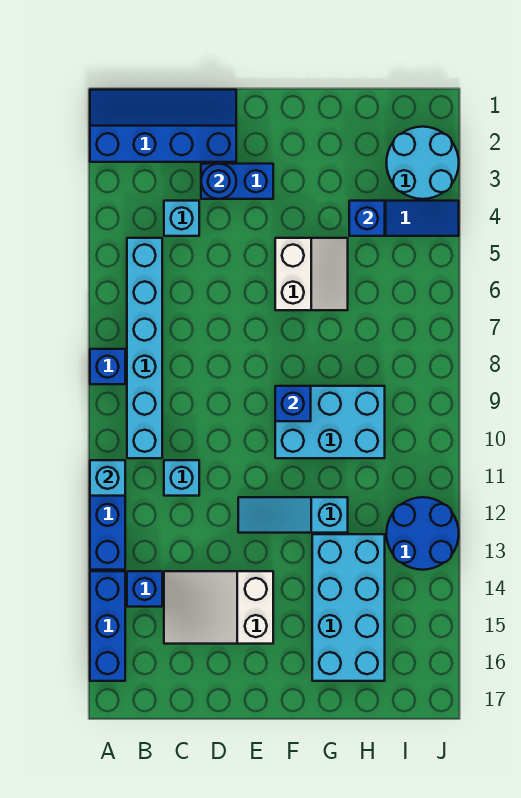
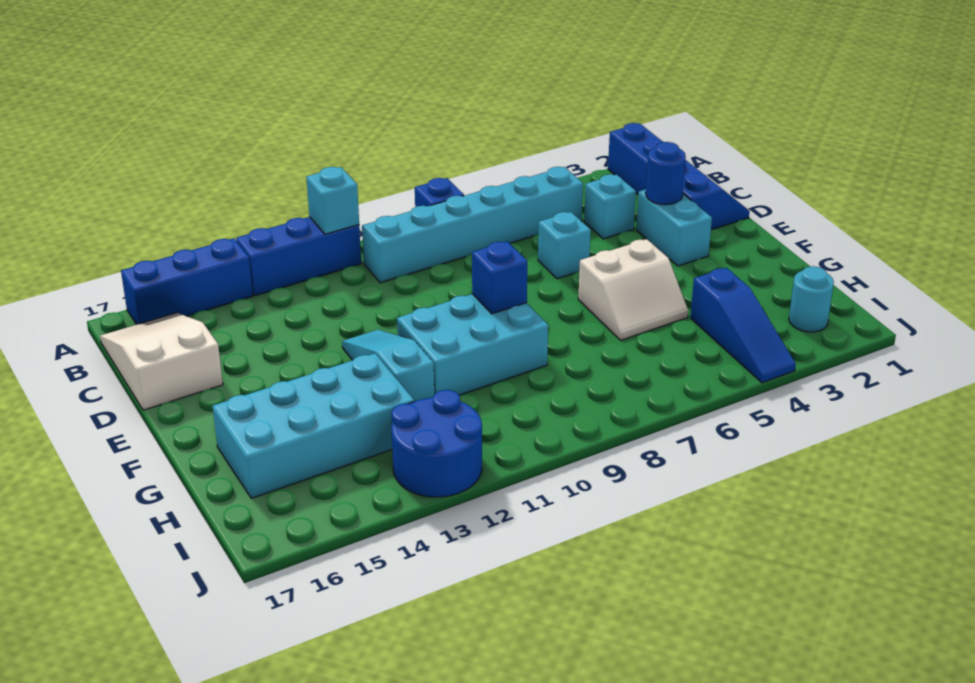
blue 1x1 brick [127,571,162,607] -> none
cyan 1x1 brick [164,460,199,496] -> cyan 1x1 brick moved to [538,212,591,279]
white 2x3 slope [164,571,273,644] -> white 2x3 slope moved to [100,313,223,410]
blue 1x2 brick [201,164,273,199] -> cyan 1x2 brick [636,189,712,266]
cyan 2x3 brick [275,386,385,458] -> cyan 2x3 brick turned to [397,294,548,395]
blue 1x1 brick [349,201,385,236] -> none
cyan 2x2 round brick [386,127,459,199] -> cyan 1x1 round brick [789,266,834,332]

